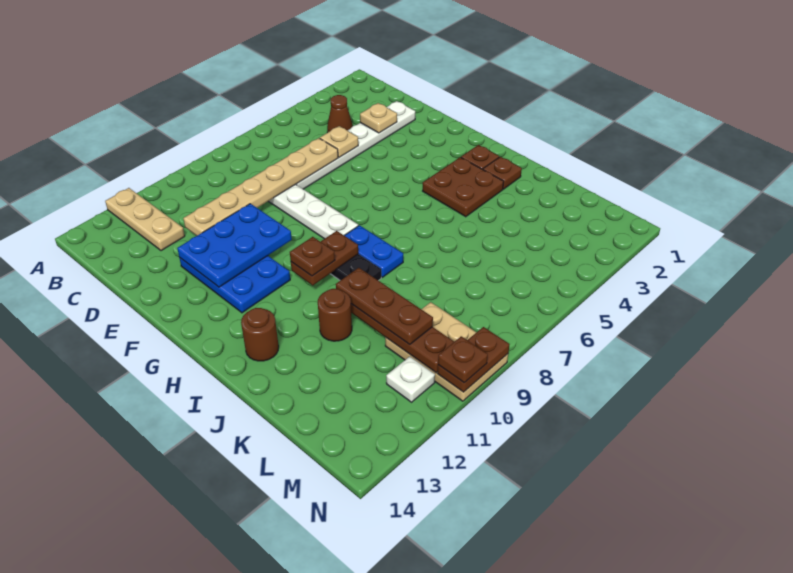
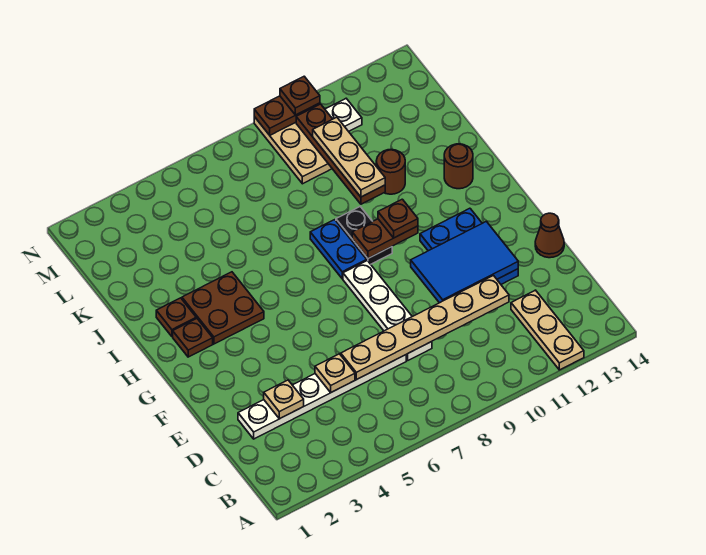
brown 1x1 cone [327,95,353,133] -> brown 1x1 cone moved to [535,213,564,258]
blue 2x3 plate [177,204,292,287] -> blue 2x3 tile [411,221,518,303]
brown 1x3 plate [336,268,433,345] -> tan 1x3 plate [313,117,385,197]

